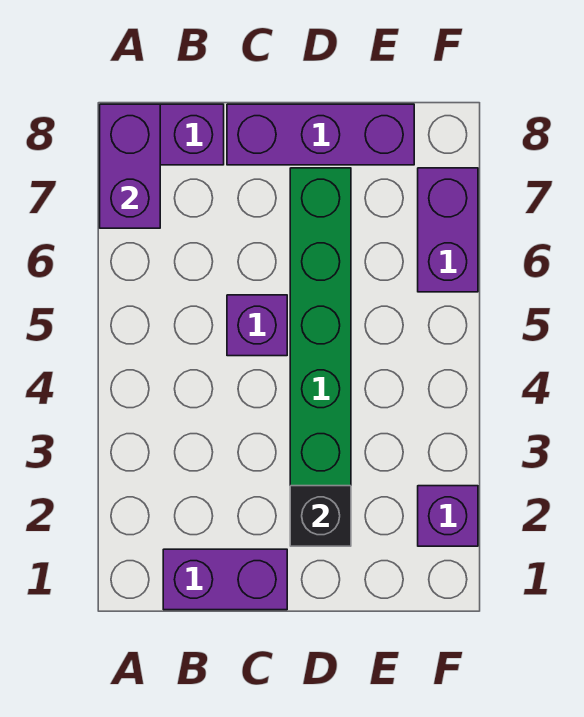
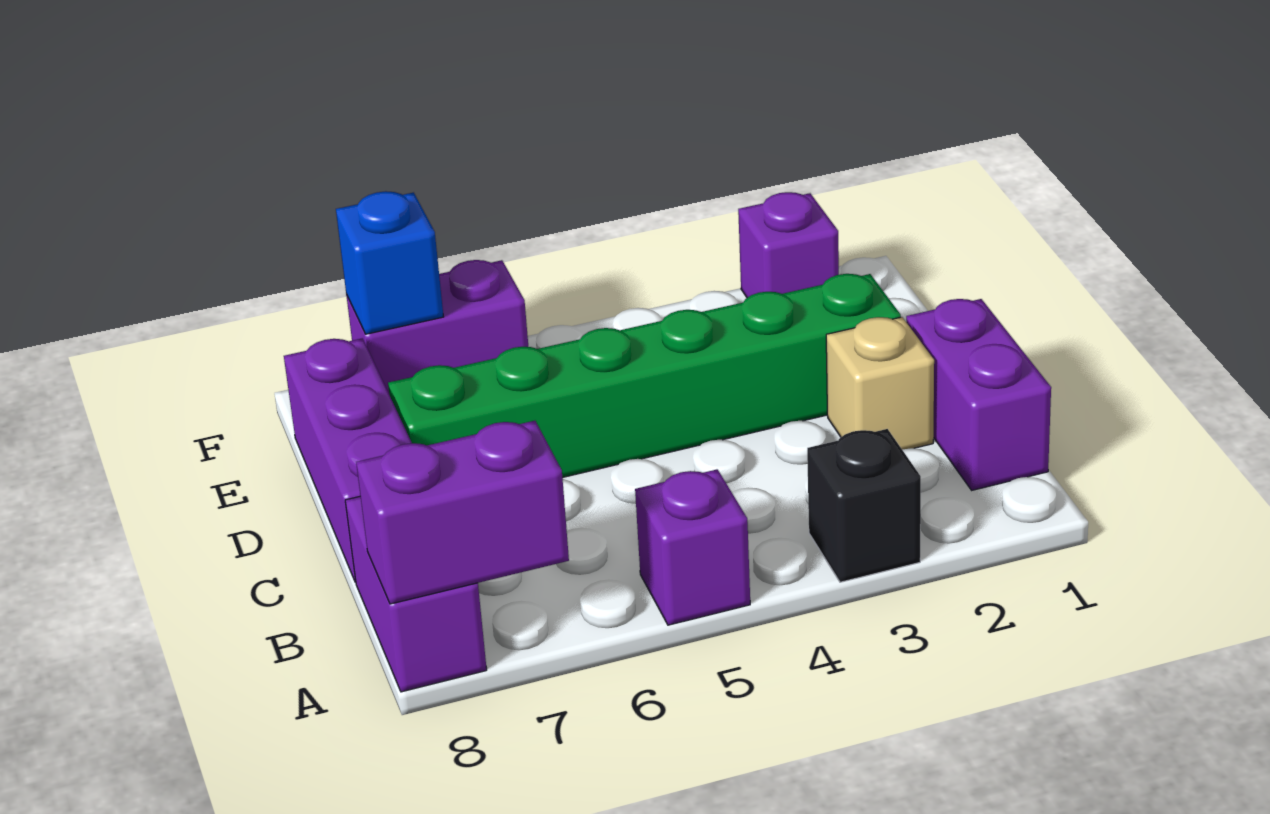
none -> tan 1x1 brick [826,317,934,450]
purple 1x1 brick [227,295,287,356] -> purple 1x1 brick moved to [635,469,750,625]
black 1x1 brick [290,486,351,546] -> black 1x1 brick moved to [807,429,921,582]
none -> blue 1x1 brick [336,191,443,334]

